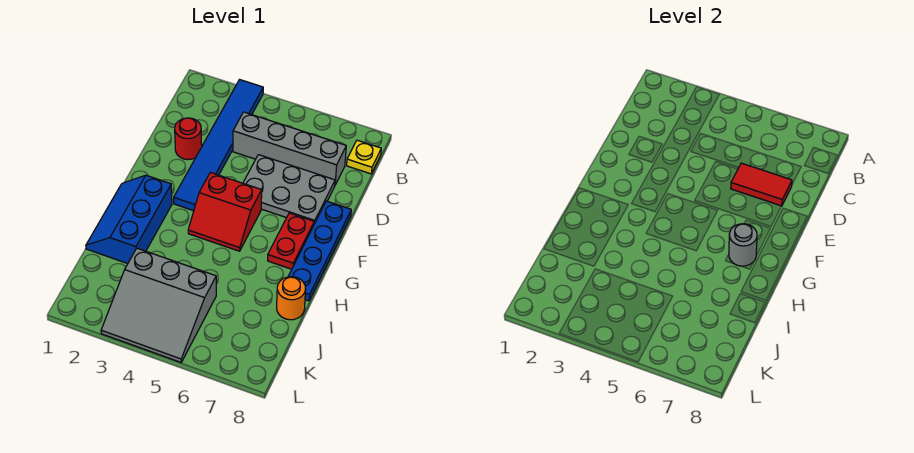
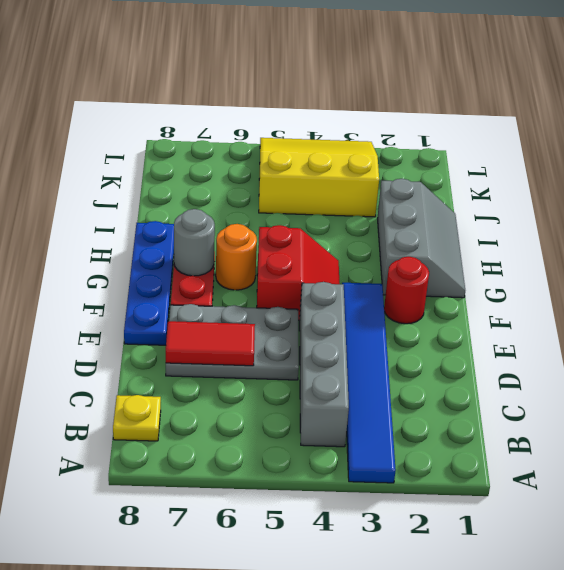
grey 1x4 brick [233,112,346,185] -> grey 1x4 brick turned to [299,282,349,447]
red 1x1 round brick [175,118,202,160] -> red 1x1 round brick moved to [384,257,429,324]
red 2x2 slope [188,172,262,251] -> red 2x2 slope turned to [257,225,340,320]
blue 2x3 slope [86,175,172,264] -> grey 2x3 slope [377,179,465,298]
orange 1x1 round brick [277,277,306,320] -> orange 1x1 round brick moved to [216,224,257,290]
grey 3x3 slope [101,248,216,362] -> yellow 3x3 slope [259,138,379,217]

